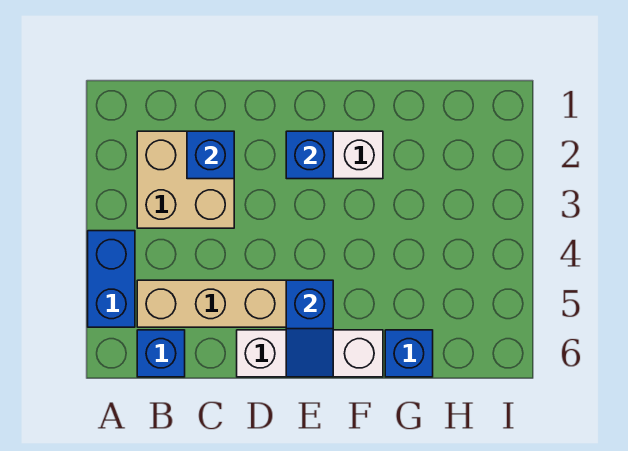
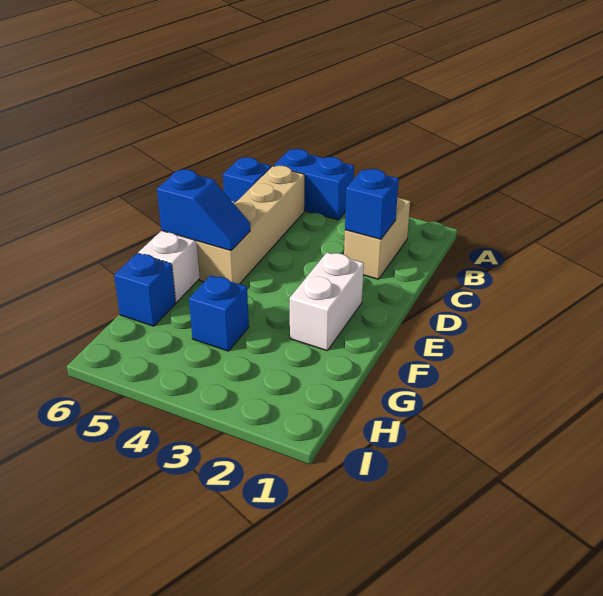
tan 2x2 brick [137,131,234,228] -> tan 1x2 brick [344,197,410,279]
blue 1x1 brick [286,131,333,179] -> blue 1x1 brick moved to [189,275,249,351]
blue 1x2 slope [286,280,333,377] -> blue 1x2 slope turned to [157,170,250,251]

